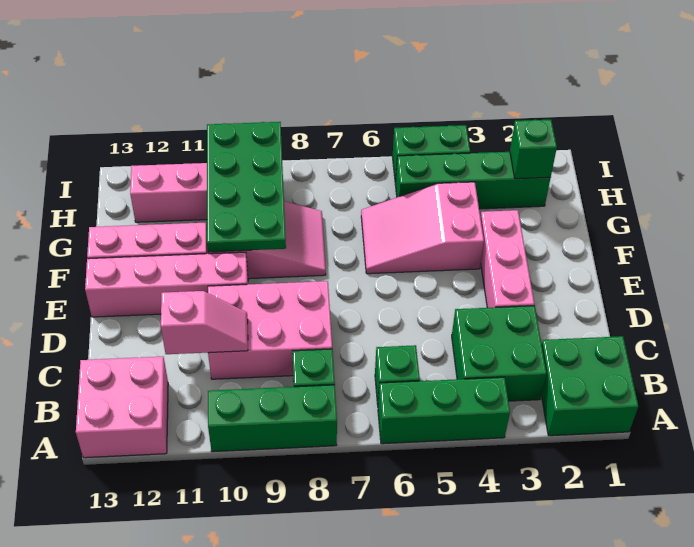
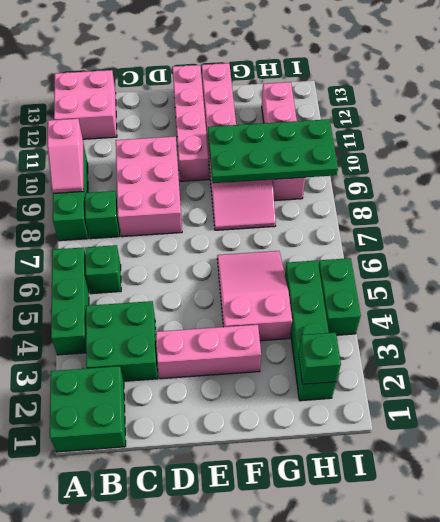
pink 1x2 slope [161,291,248,354] -> pink 1x2 slope moved to [48,119,84,193]

